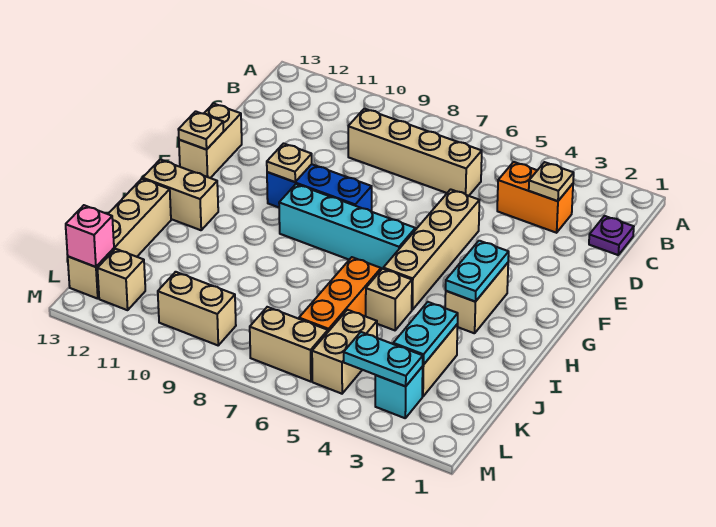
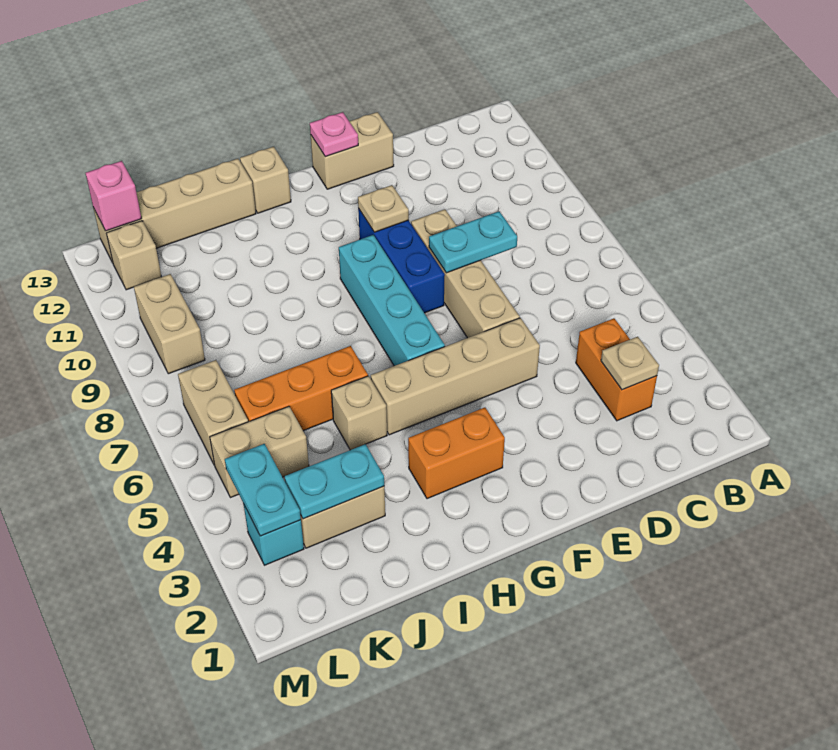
purple 1x1 plate [589,216,634,255] -> none
tan 1x4 brick [348,109,482,196] -> tan 1x4 brick moved to [411,209,520,338]
tan 1x1 plate [178,111,223,150] -> pink 1x1 plate [310,112,358,157]
tan 1x2 brick [445,263,508,333] -> orange 1x2 brick [408,408,505,499]
cyan 1x2 plate [446,241,509,302] -> cyan 1x2 plate moved to [429,211,517,273]
tan 1x2 brick [143,160,218,230] -> tan 1x1 brick [240,147,291,213]

